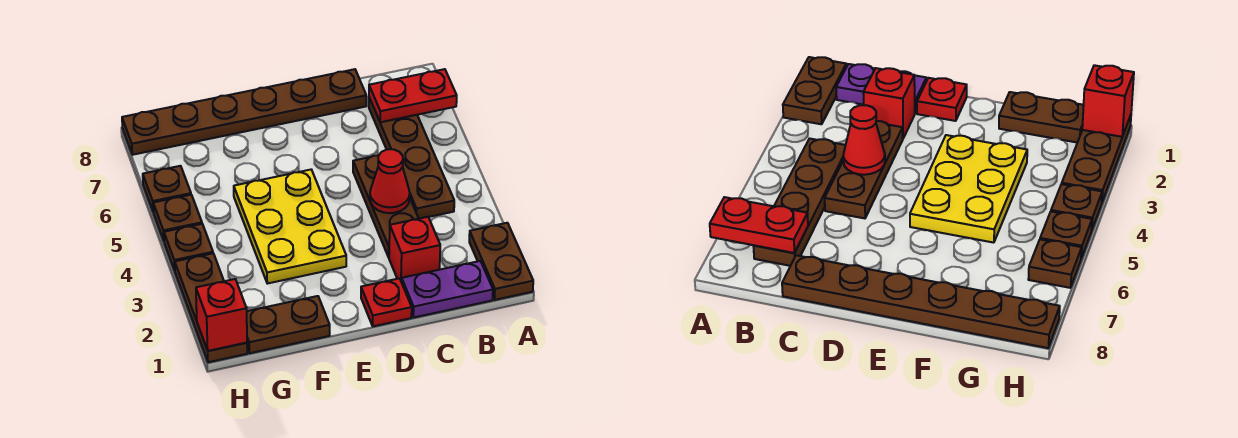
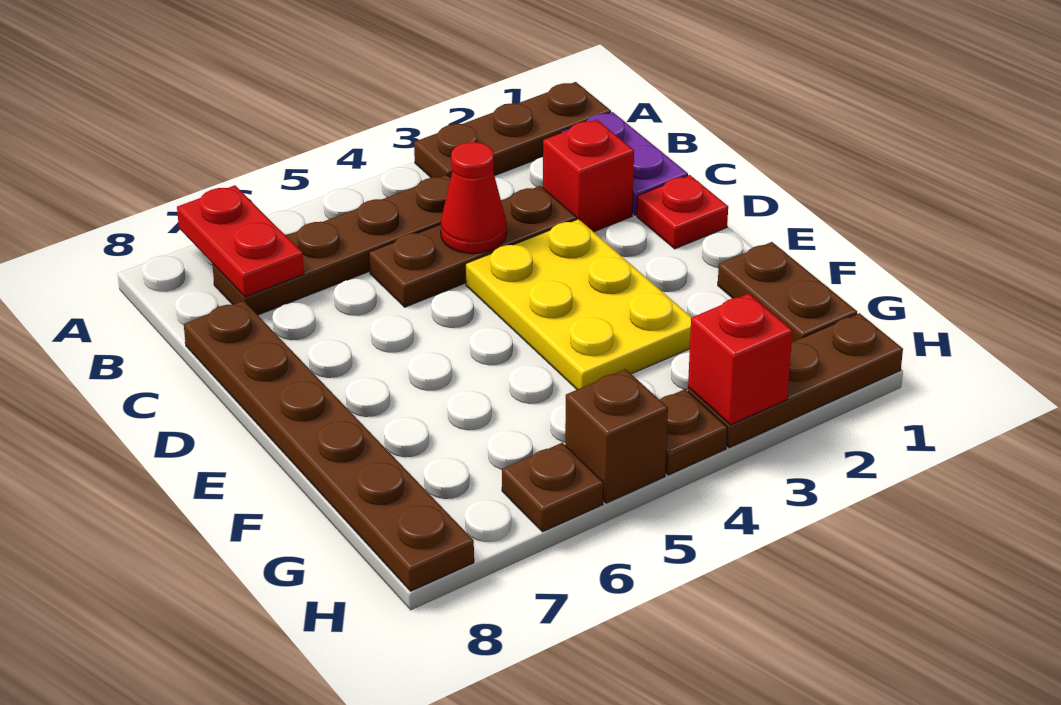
brown 1x2 plate [469,223,533,300] -> brown 1x3 plate [414,82,611,178]
yellow 2x3 plate [234,170,346,284] -> yellow 2x3 plate turned to [466,219,692,390]
red 1x1 brick [196,279,247,351] -> red 1x1 brick moved to [688,293,792,425]
brown 1x1 plate [153,195,202,240] -> brown 1x1 brick [565,369,668,503]

